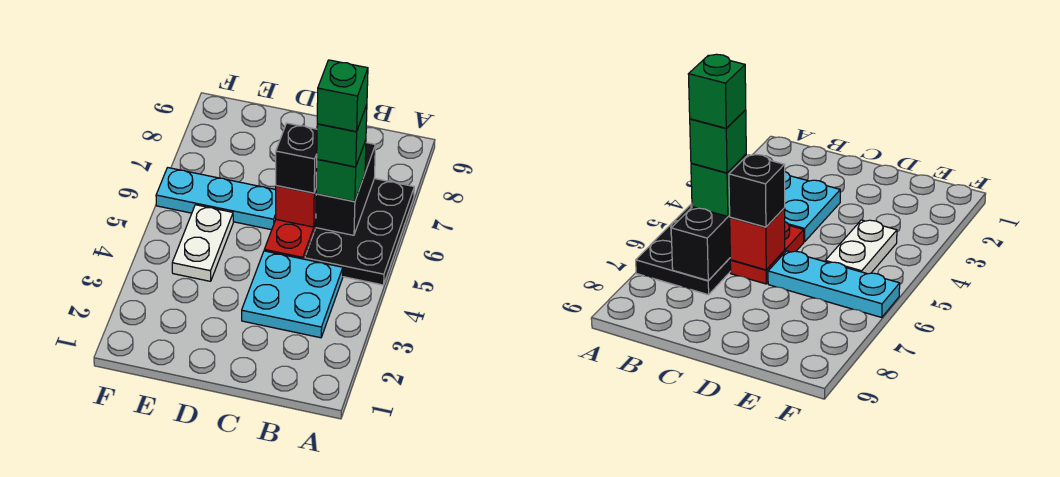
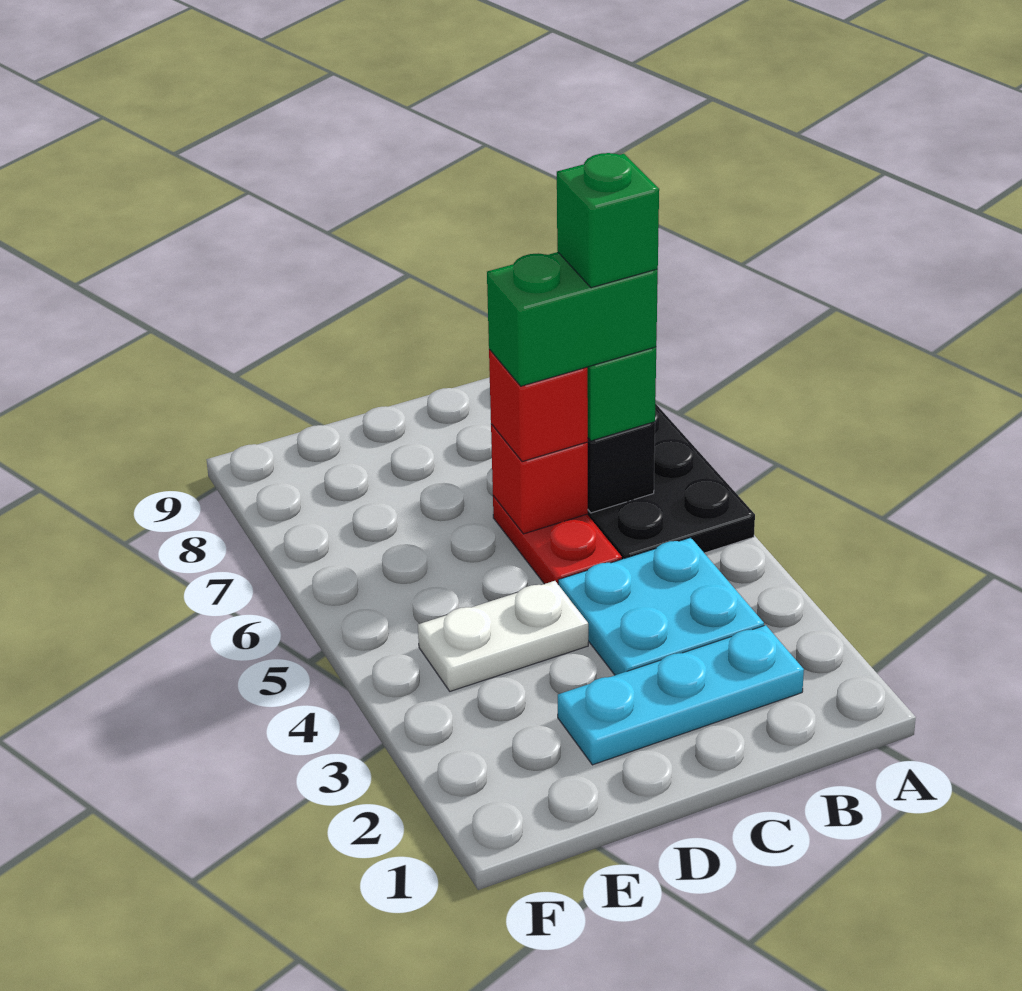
green 1x1 brick [317,105,367,167] -> green 1x2 brick [487,252,658,386]
black 1x1 brick [276,123,317,193] -> red 1x1 brick [489,349,588,462]
cyan 1x3 plate [156,168,276,230] -> cyan 1x3 plate moved to [558,625,804,765]
white 1x2 plate [172,205,233,281] -> white 1x2 plate turned to [418,581,588,691]

